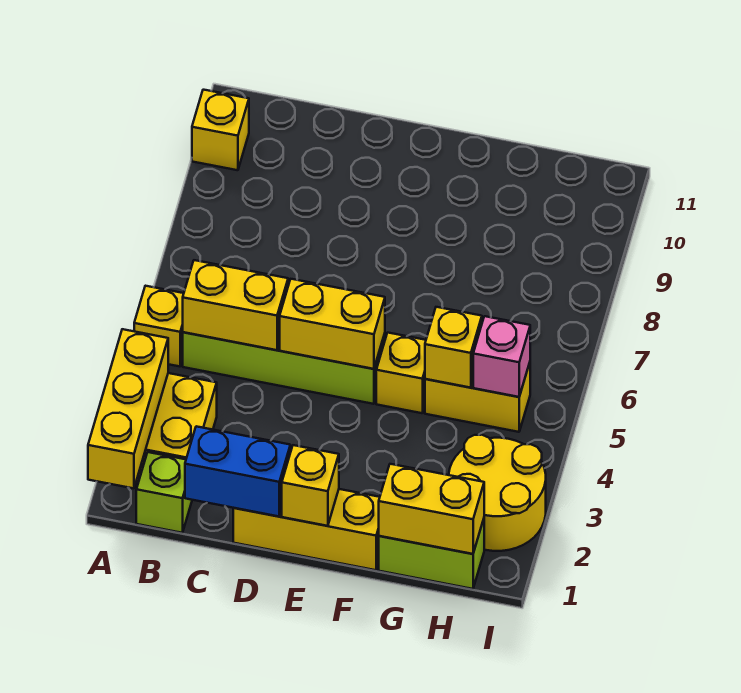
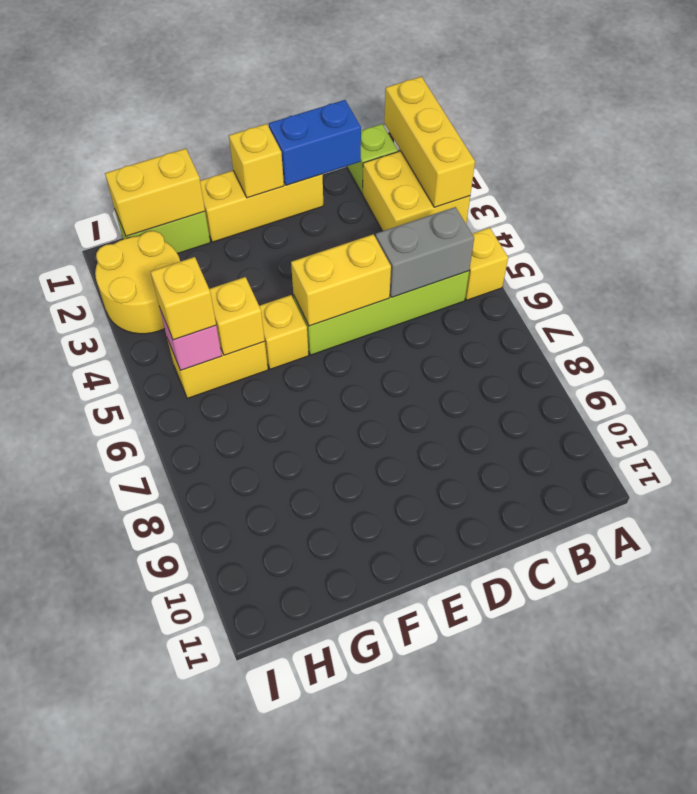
yellow 1x1 brick [192,90,249,170] -> yellow 1x1 brick moved to [151,257,216,340]
yellow 1x2 brick [183,260,288,350] -> grey 1x2 brick [375,207,474,297]

